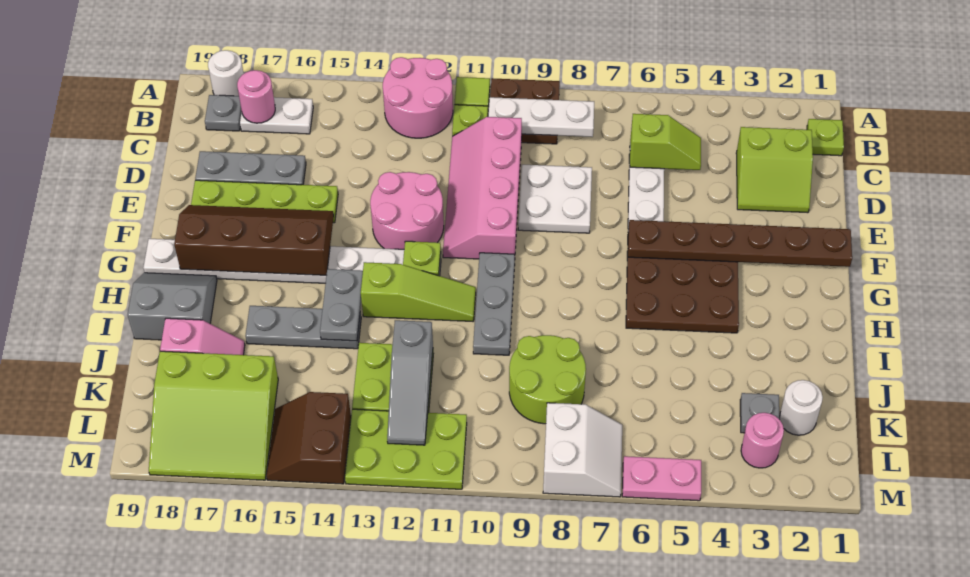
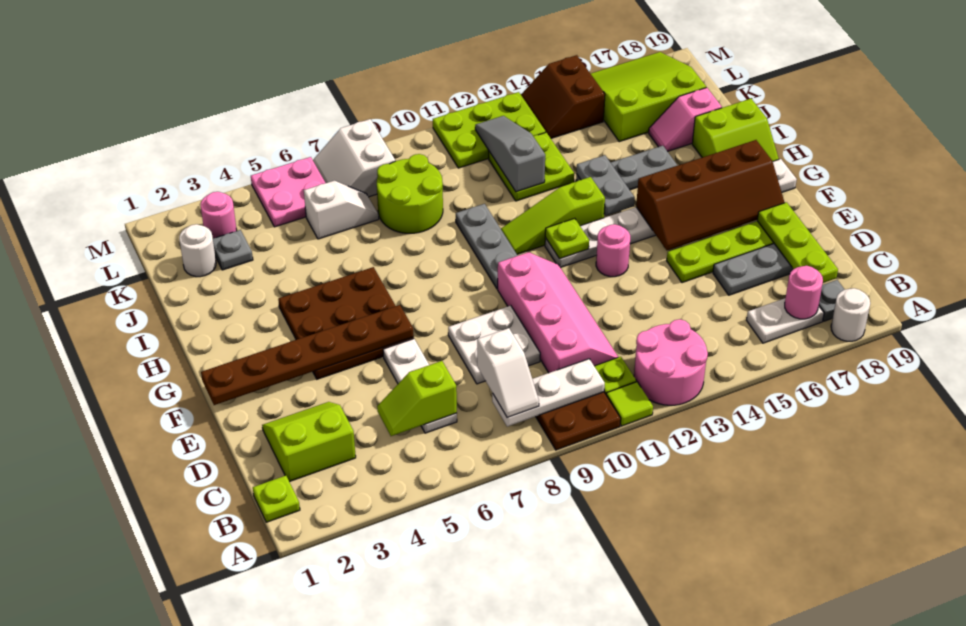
none -> white 1x2 slope [477,328,539,418]
none -> lime 1x3 plate [757,202,838,283]
pink 2x2 round brick [370,172,444,249] -> pink 1x1 round brick [596,224,630,277]
grey 2x2 slope [128,273,217,340] -> lime 2x2 slope [692,99,779,161]
none -> white 1x2 slope [304,181,379,239]
brown 2x2 slope [266,392,351,484] -> brown 2x2 slope turned to [521,55,605,138]
pink 1x2 plate [622,456,701,501] -> pink 2x2 plate [251,157,325,227]

